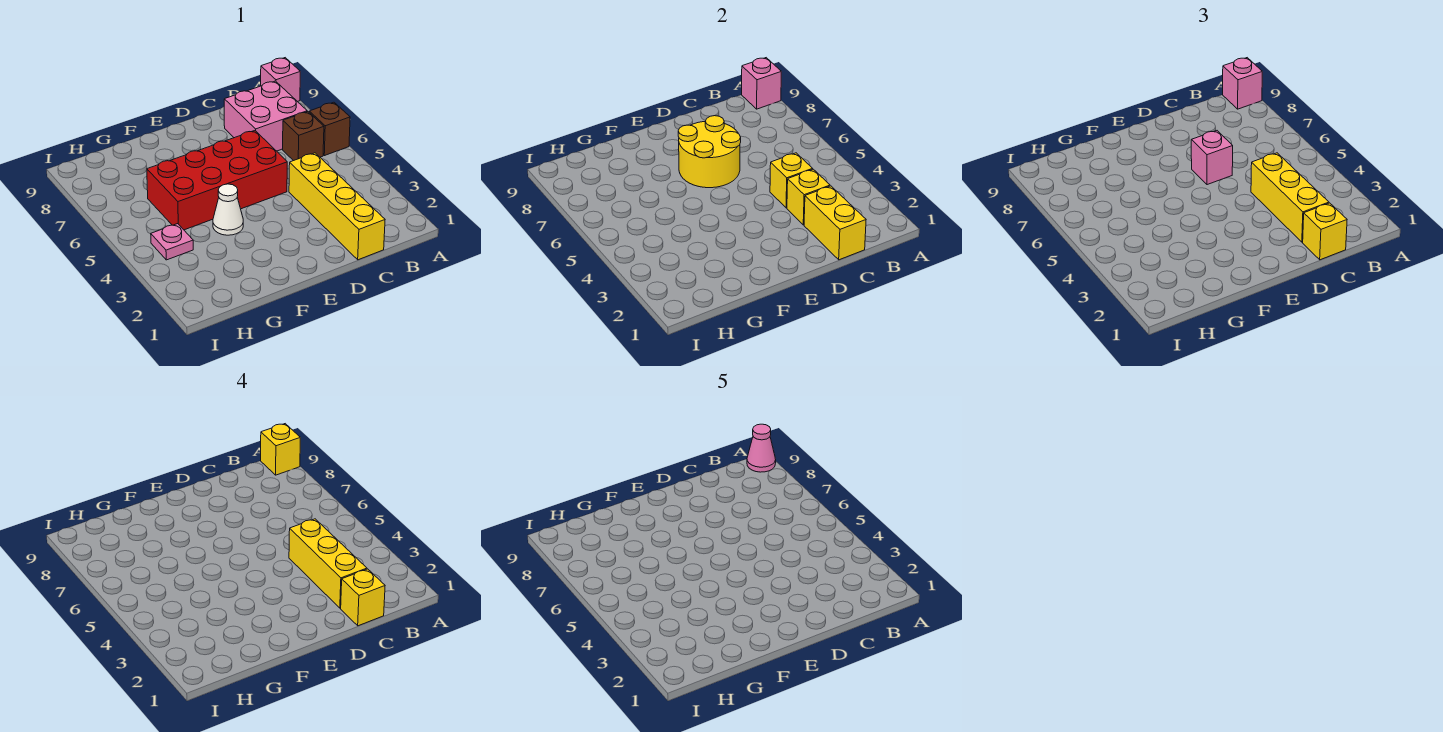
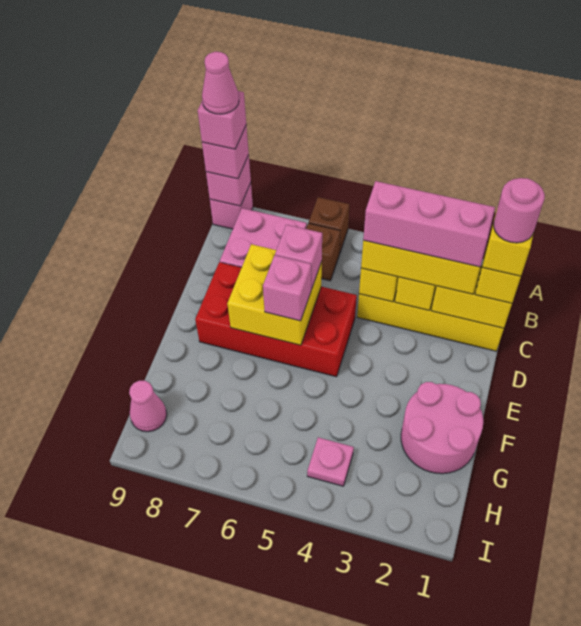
yellow 1x1 brick [261,424,300,475] -> pink 1x1 brick [198,91,246,149]
none -> pink 1x1 round brick [494,178,545,243]
yellow 1x3 brick [289,519,367,608] -> pink 1x3 brick [363,181,495,267]
red 2x4 brick [147,131,287,230] -> red 2x4 brick turned to [195,262,357,377]
yellow 2x2 round brick [678,116,741,188] -> yellow 2x2 brick [227,244,322,345]
none -> pink 1x1 brick [263,255,311,321]
none -> pink 2x2 round brick [401,382,483,474]
white 1x1 cone [213,184,243,235] -> none
none -> pink 1x1 cone [129,381,167,432]

